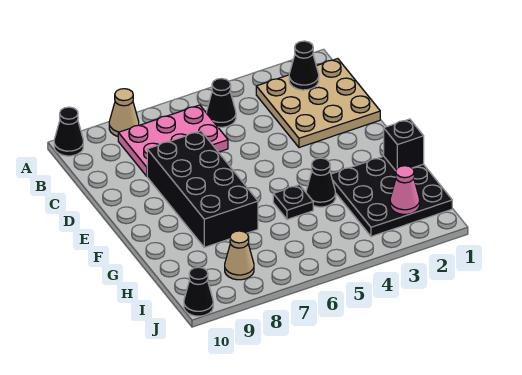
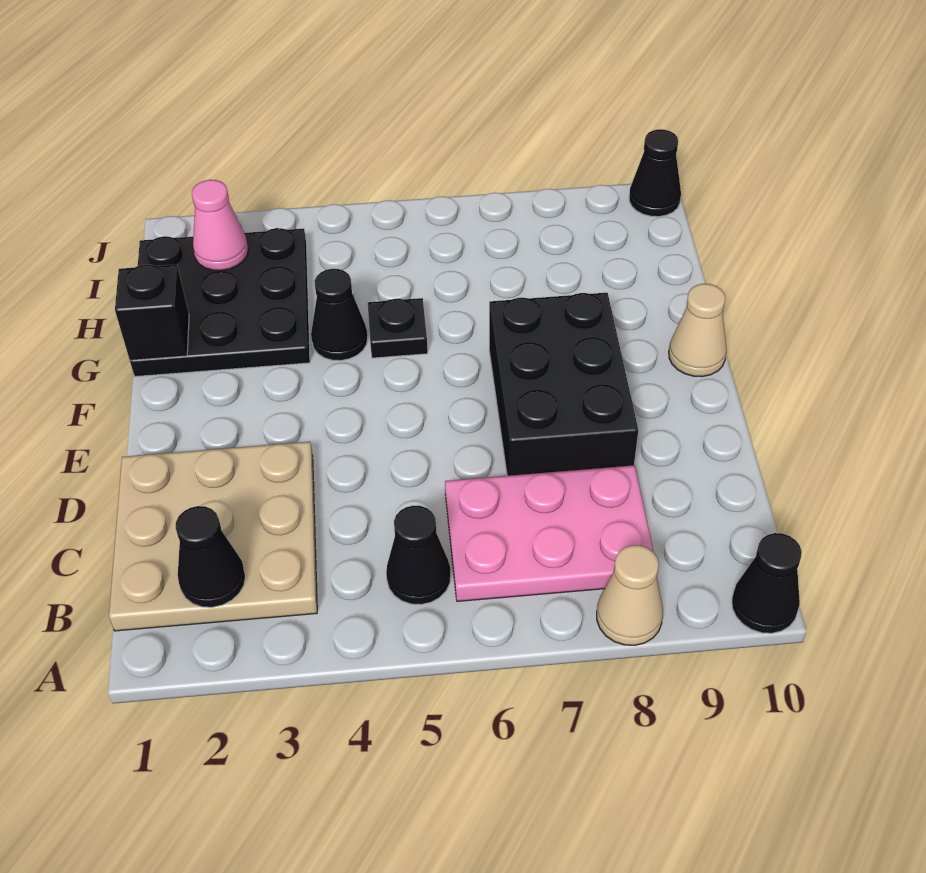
black 2x4 brick [147,131,258,247] -> black 2x3 brick [489,293,638,476]
tan 1x1 cone [225,231,254,280] -> tan 1x1 cone moved to [669,284,727,377]

